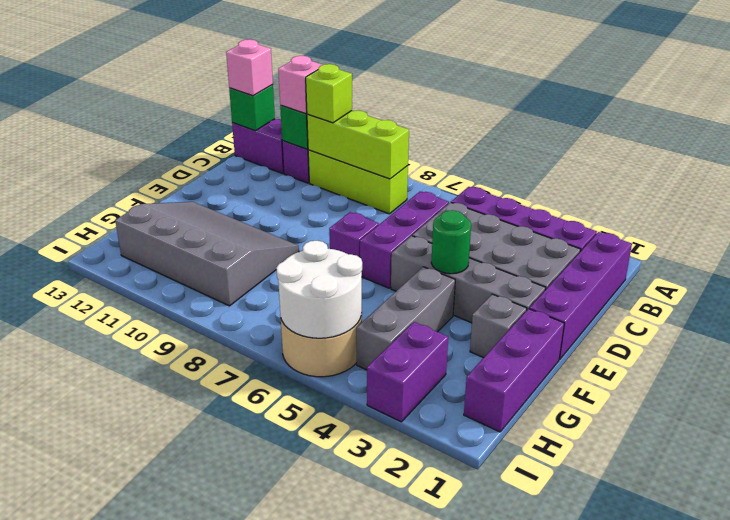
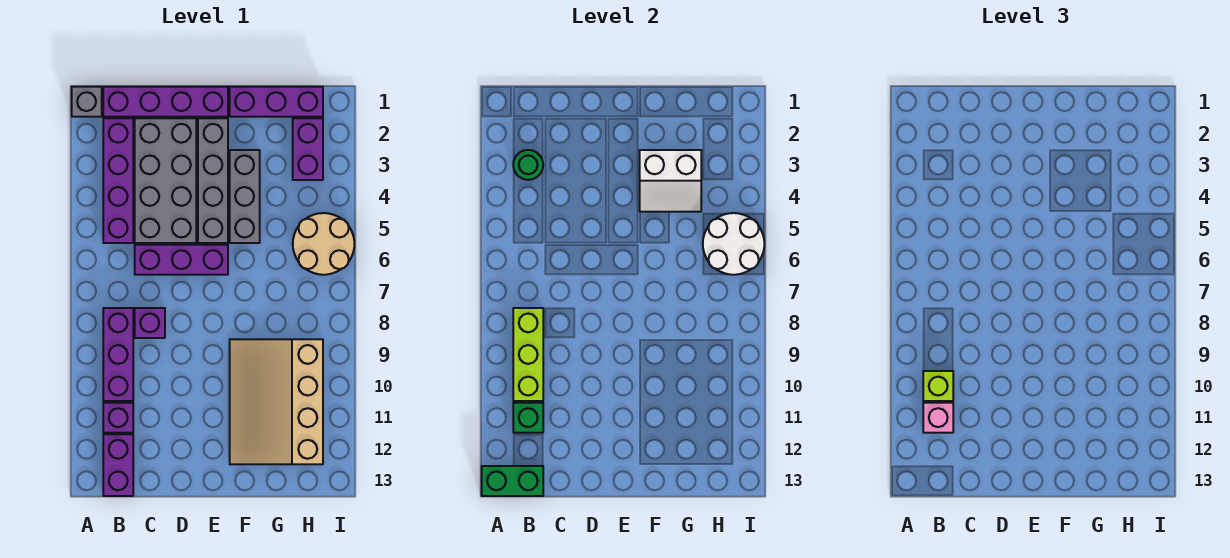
lime 1x3 brick [308,150,408,214] -> purple 1x3 brick [103,308,133,401]
green 1x1 brick [229,85,275,131] -> green 1x2 brick [482,466,543,496]
pink 1x1 brick [226,39,273,96] -> none
green 1x1 round brick [431,210,471,274] -> green 1x1 round brick moved to [513,150,543,180]
purple 1x1 brick [329,212,379,257] -> purple 1x1 brick moved to [135,308,165,338]
grey 1x1 brick [470,294,527,358] -> grey 1x1 brick moved to [72,87,102,117]
none -> white 2x2 slope [640,150,701,212]
grey 1x3 brick [356,267,455,370] -> grey 1x3 brick turned to [230,150,260,243]
grey 3x4 slope [115,202,299,306] -> tan 3x4 slope [230,339,323,464]
purple 1x2 brick [367,322,448,422] -> purple 1x2 brick turned to [293,118,323,180]

